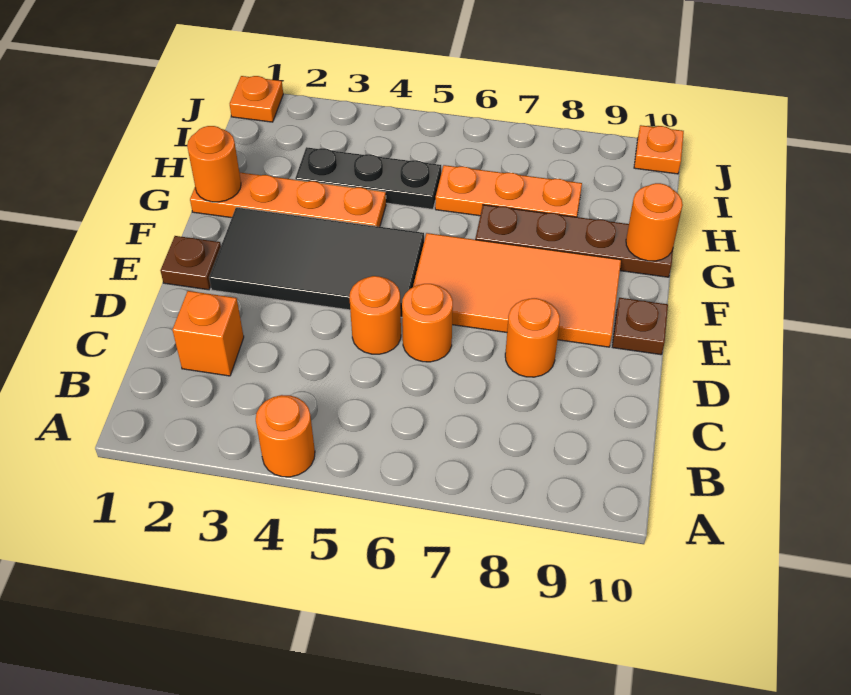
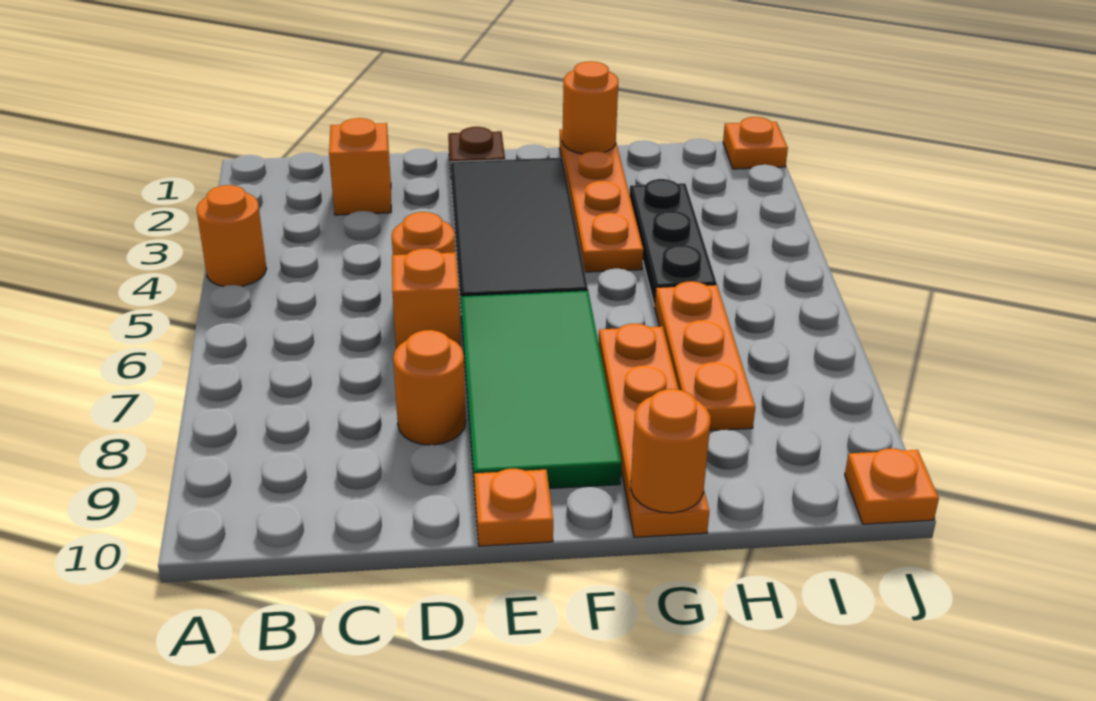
orange 1x1 round brick [402,284,453,362] -> orange 1x1 brick [392,248,461,349]
orange 2x4 tile [413,233,621,347] -> green 2x4 tile [461,290,622,491]
brown 1x1 plate [612,298,668,355] -> orange 1x1 plate [474,468,553,546]
brown 1x4 plate [475,205,673,277] -> orange 1x4 plate [598,324,709,537]

